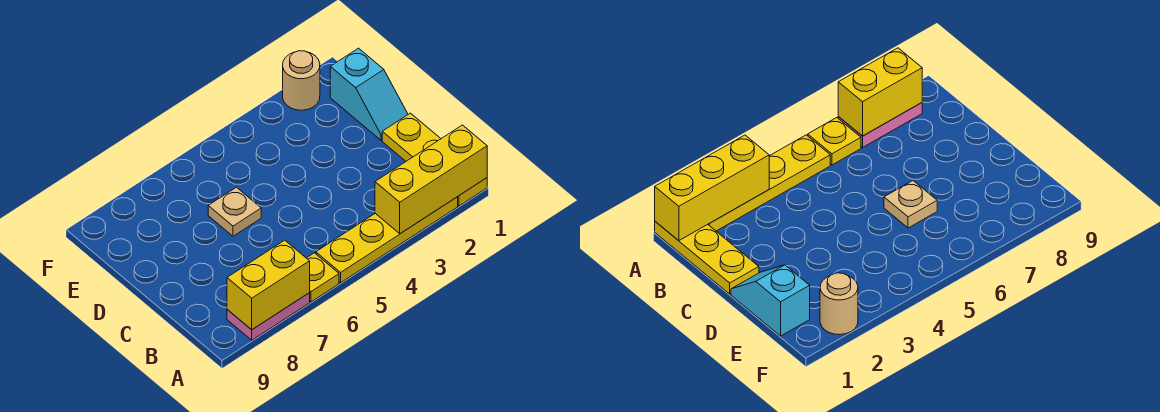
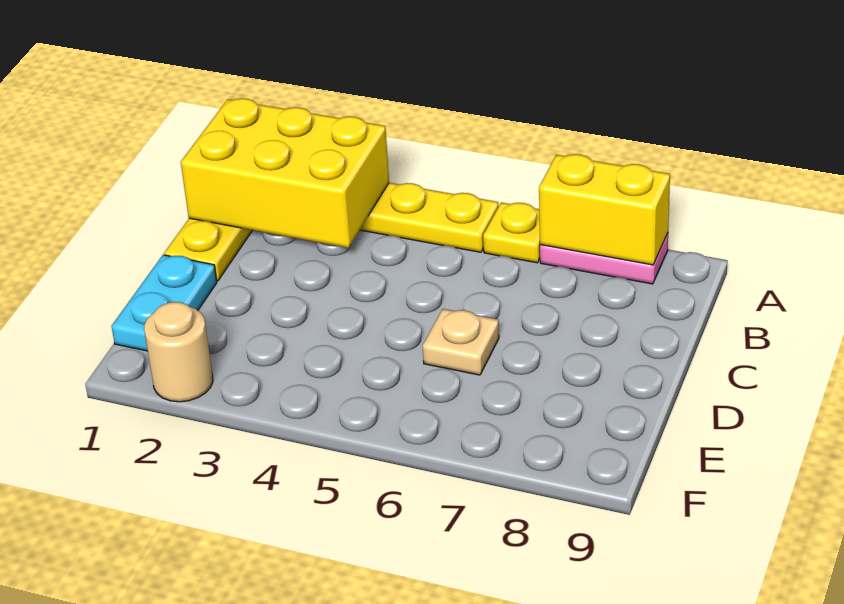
yellow 1x3 brick [375,125,487,234] -> yellow 2x3 brick [181,98,389,248]
cyan 1x2 slope [330,48,408,140] -> cyan 1x2 plate [111,255,217,351]

